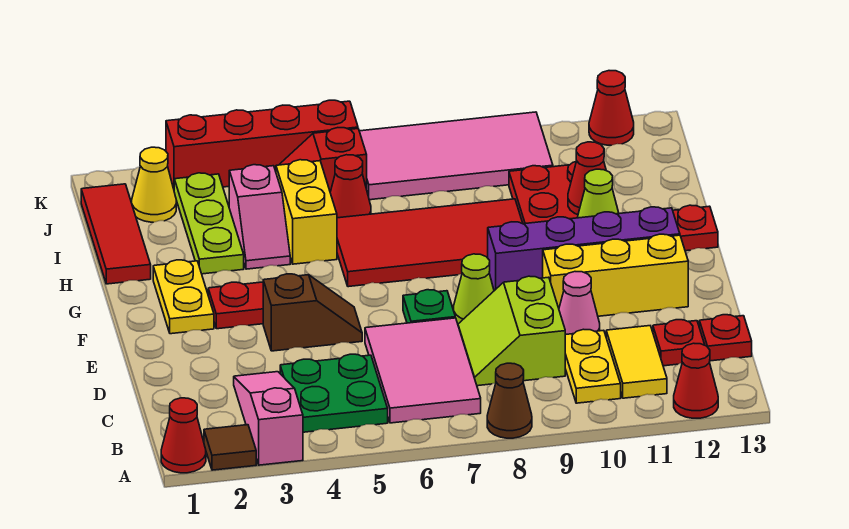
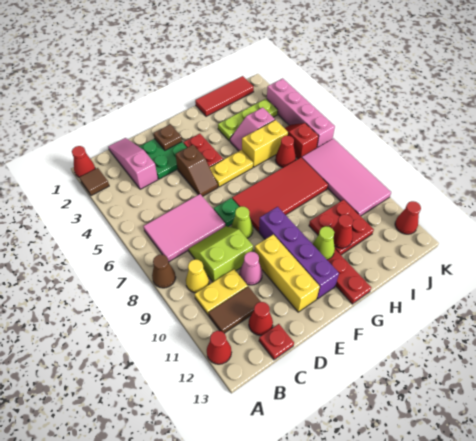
pink 1x3 slope [234,372,303,465] -> pink 1x3 slope turned to [108,138,158,189]
green 2x2 plate [280,354,388,432] -> green 2x2 plate moved to [139,139,187,179]
yellow 1x2 tile [606,326,667,398] -> brown 1x2 tile [209,287,261,333]
red 1x1 plate [653,320,705,366] -> red 1x1 cone [249,302,273,335]
none -> brown 1x1 plate [153,124,182,150]
yellow 1x2 plate [153,260,214,334] -> yellow 1x2 plate moved to [210,150,253,187]
red 2x4 tile [337,199,523,287] -> red 2x4 tile turned to [232,157,328,232]
yellow 1x1 cone [132,147,176,222] -> yellow 1x1 cone moved to [186,259,209,293]
red 1x4 brick [166,100,358,189] -> pink 1x4 brick [267,78,335,147]

